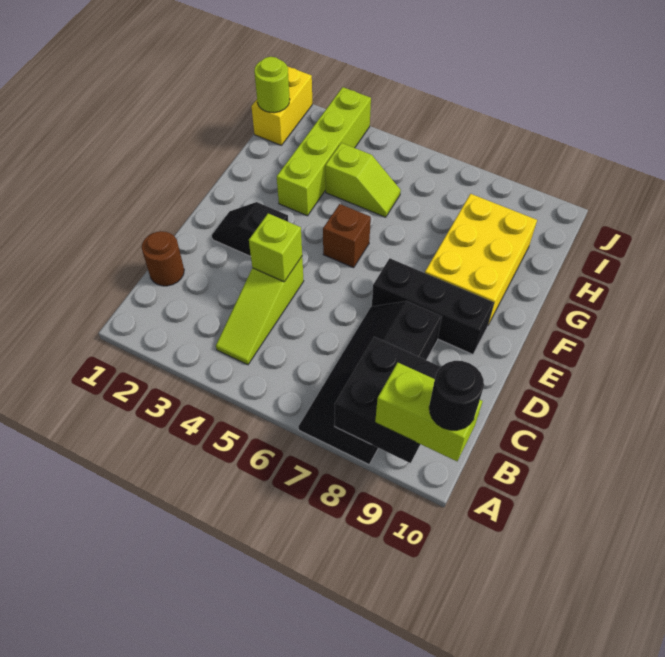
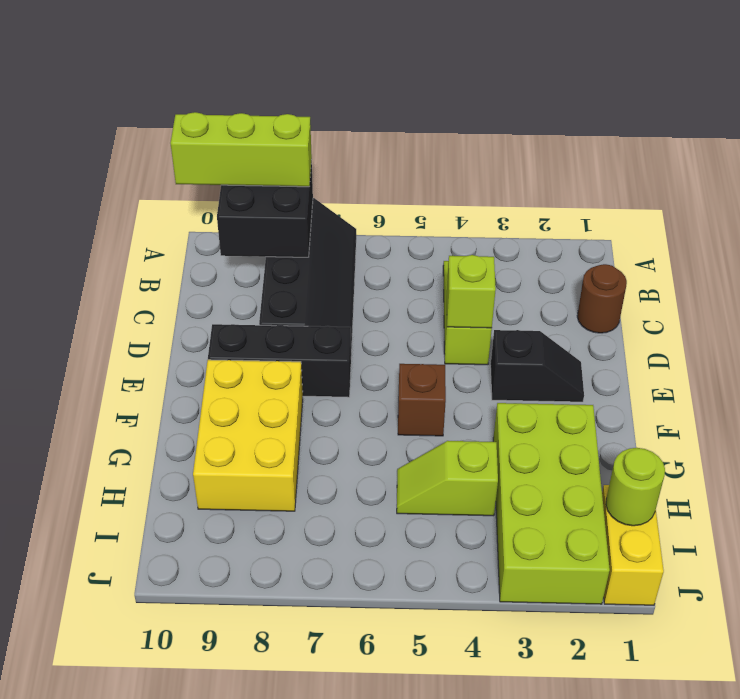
lime 1x2 brick [375,363,483,461] -> lime 1x3 brick [170,112,312,187]
black 1x1 round brick [429,361,484,430] -> none
lime 1x4 brick [277,87,371,216] -> lime 2x4 brick [493,403,610,604]

